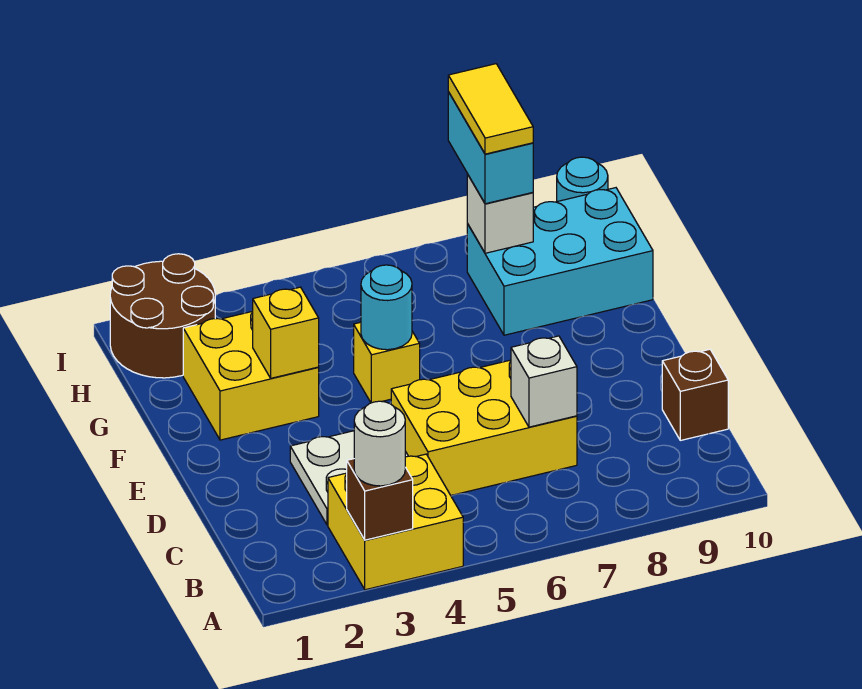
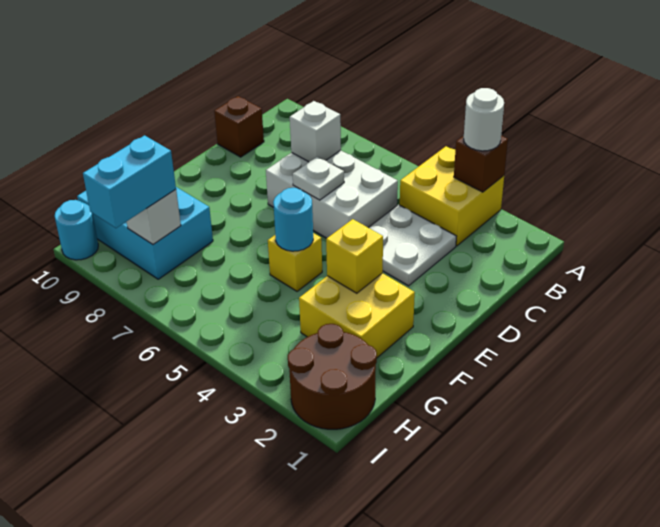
yellow 2x3 brick [391,360,577,495] -> white 2x3 brick [266,150,398,238]
none -> white 1x1 plate [293,157,344,200]
yellow 1x2 tile [448,64,533,154] -> none

